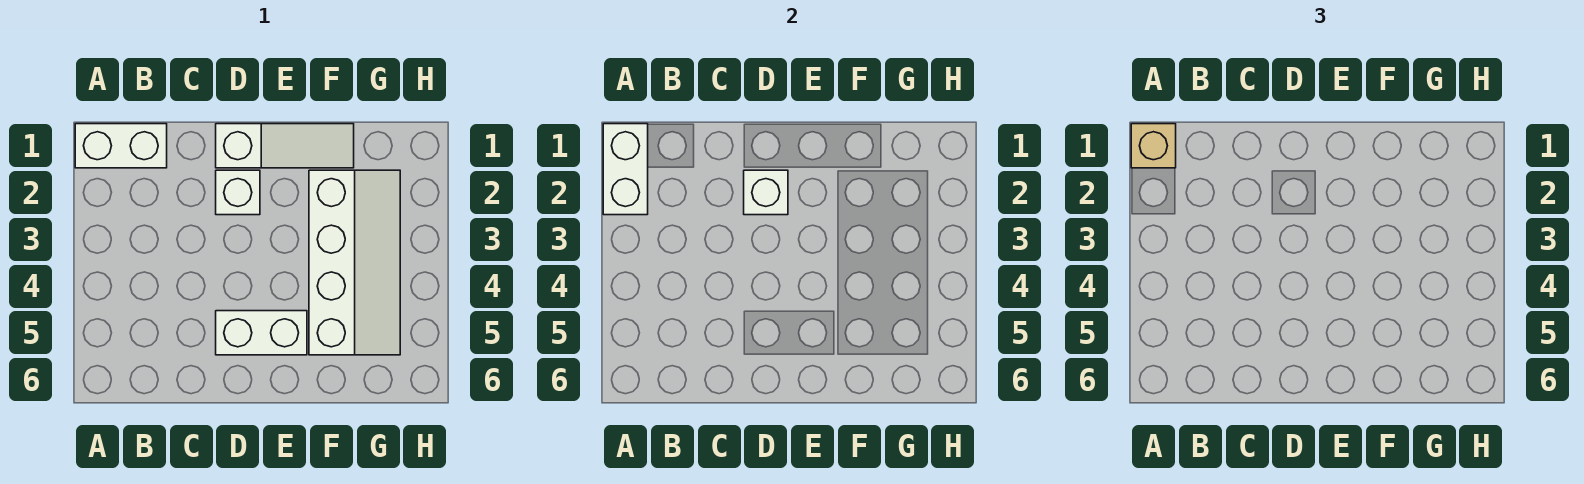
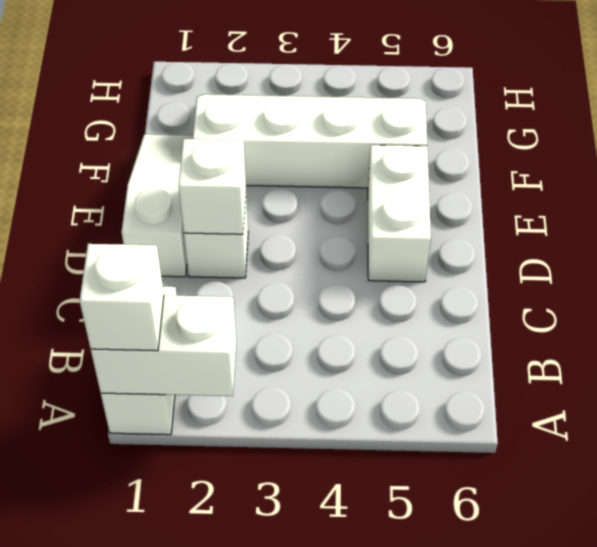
tan 1x1 brick [1131,124,1176,168] -> white 1x1 brick [80,244,164,351]

